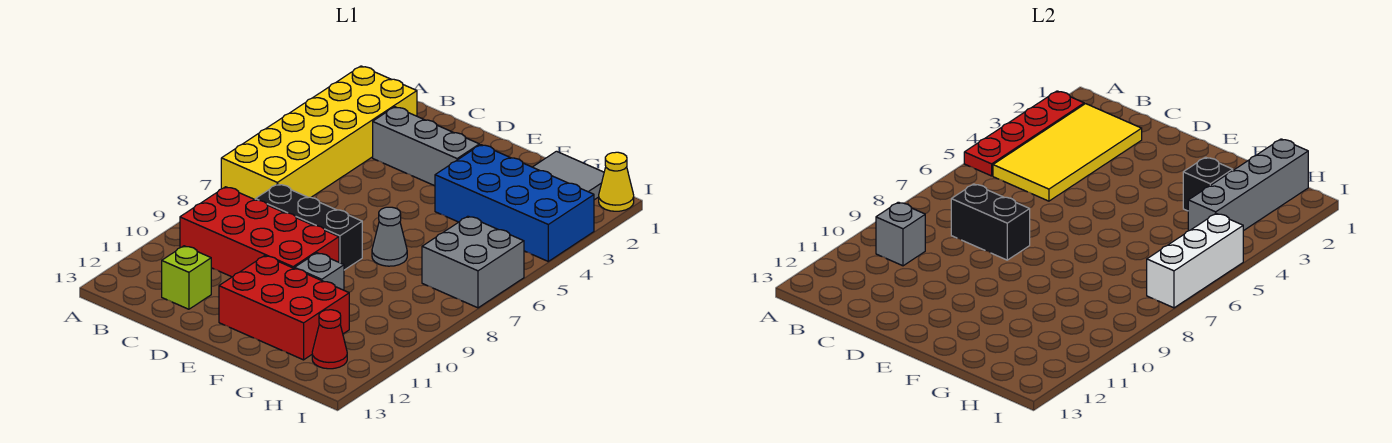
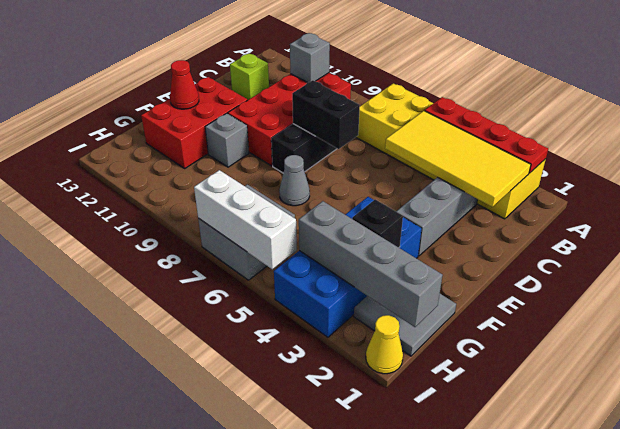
black 1x2 brick [951,184,1030,260] -> black 1x2 brick turned to [292,80,360,149]
red 1x1 cone [312,310,347,369] -> red 1x1 cone moved to [170,60,199,109]

